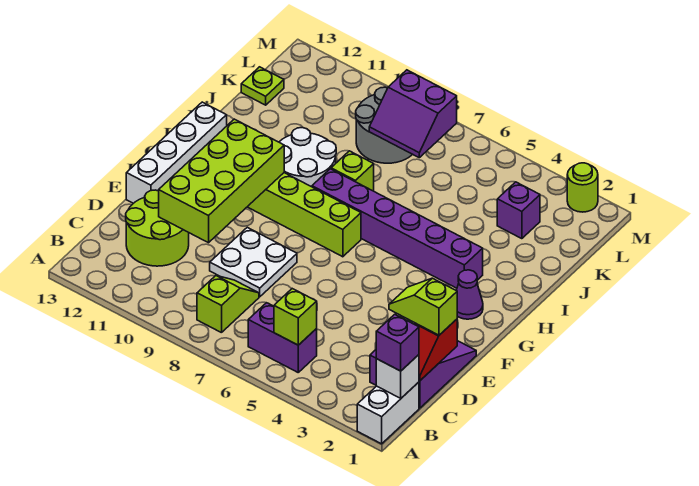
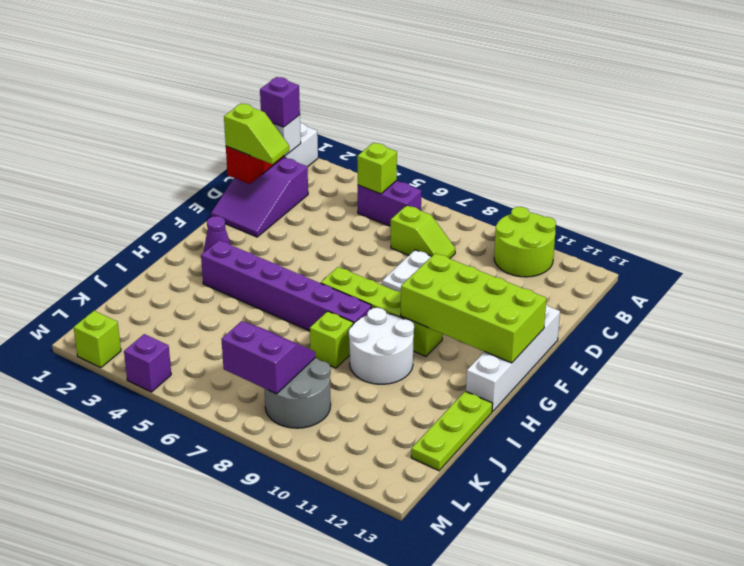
lime 1x2 slope [197,276,259,333] -> lime 1x2 slope turned to [391,205,455,259]
lime 2x2 round brick [126,190,189,266] -> lime 2x2 round brick moved to [494,207,556,277]
lime 2x4 brick [159,119,284,243] -> lime 2x4 brick turned to [401,253,547,363]
purple 1x1 brick [497,182,540,239] -> purple 1x1 brick moved to [124,334,171,392]
lime 1x1 plate [241,67,284,105] -> lime 1x3 plate [411,391,493,471]
lime 1x1 round brick [567,163,598,212] -> lime 1x1 brick [74,311,121,368]

